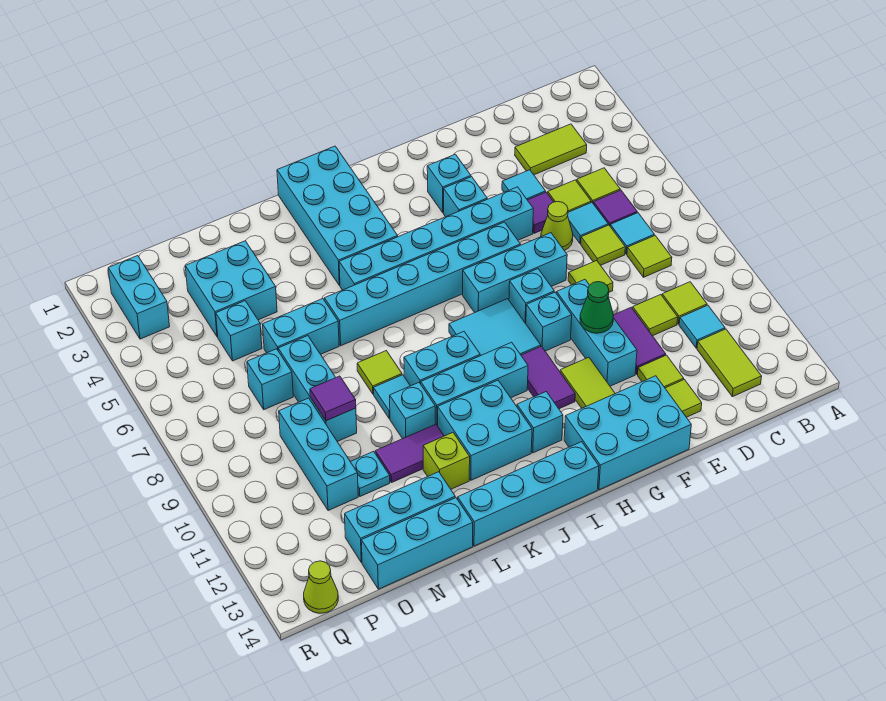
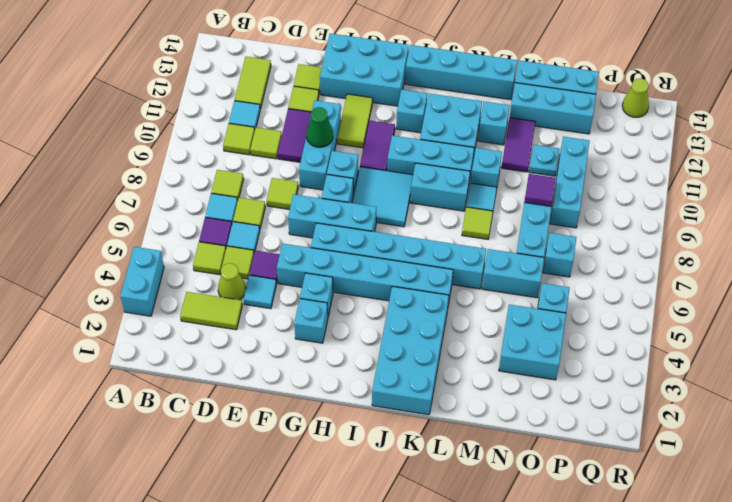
lime 1x1 cone [541,202,573,251] -> lime 1x1 cone moved to [218,263,246,300]
purple 1x2 tile [375,424,444,483] -> purple 1x2 tile turned to [502,118,535,172]
lime 1x1 brick [423,433,470,489] -> cyan 1x1 brick [478,102,510,145]
cyan 1x2 brick [108,256,170,339] -> cyan 1x2 brick moved to [120,247,164,316]

